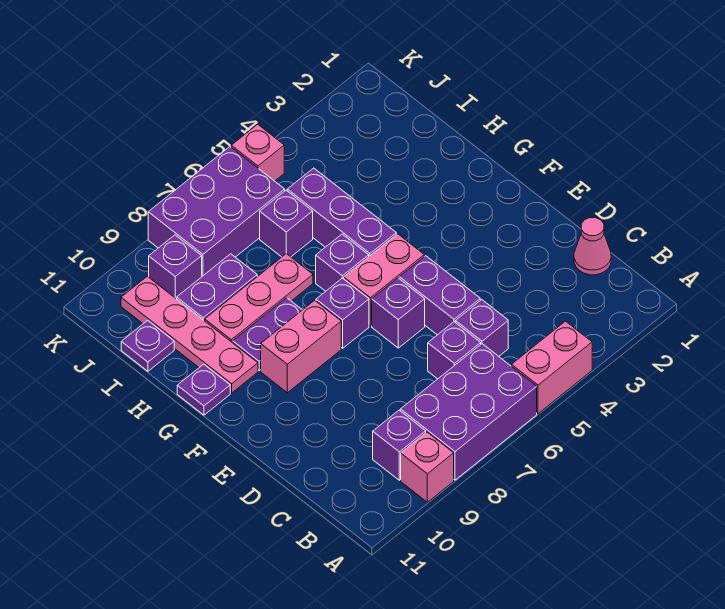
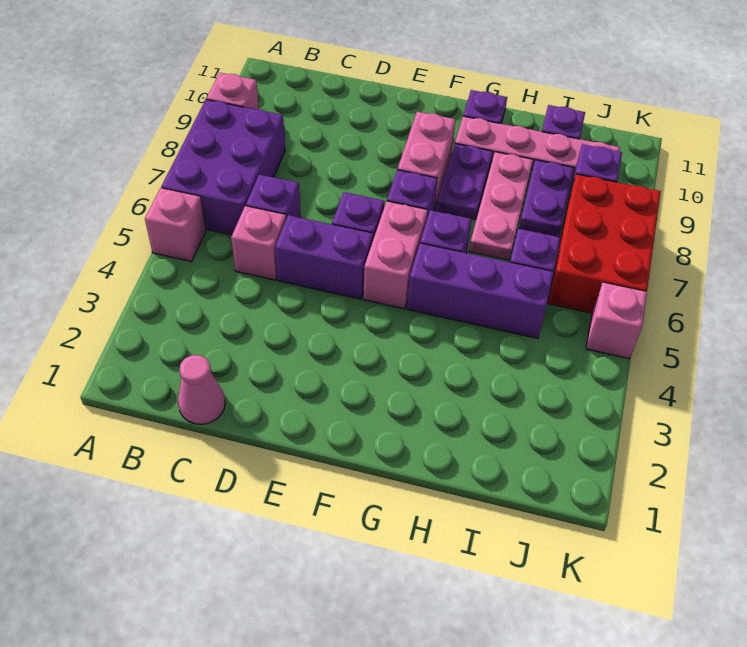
pink 1x2 brick [511,321,592,414] -> pink 1x1 brick [145,188,206,262]
purple 1x1 brick [373,410,426,480] -> none
purple 1x1 brick [455,300,508,356] -> pink 1x1 brick [231,206,286,280]
purple 2x3 brick [148,147,285,276] -> red 2x3 brick [548,174,661,313]

